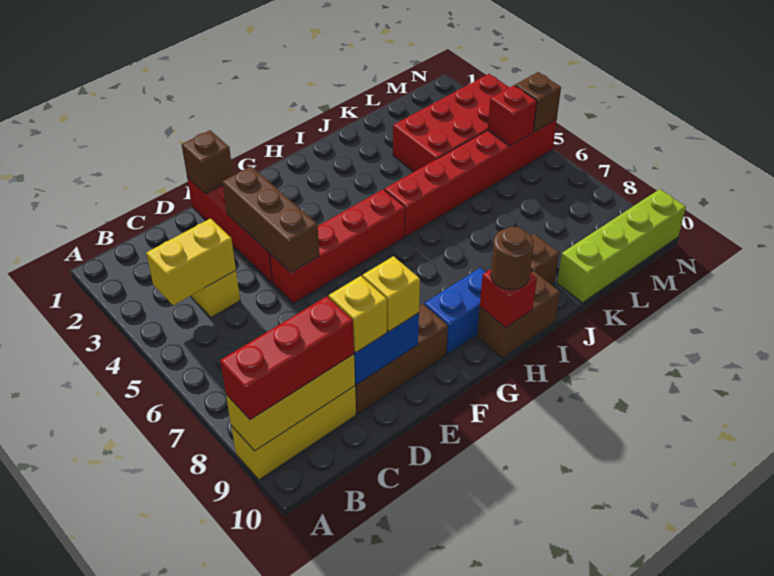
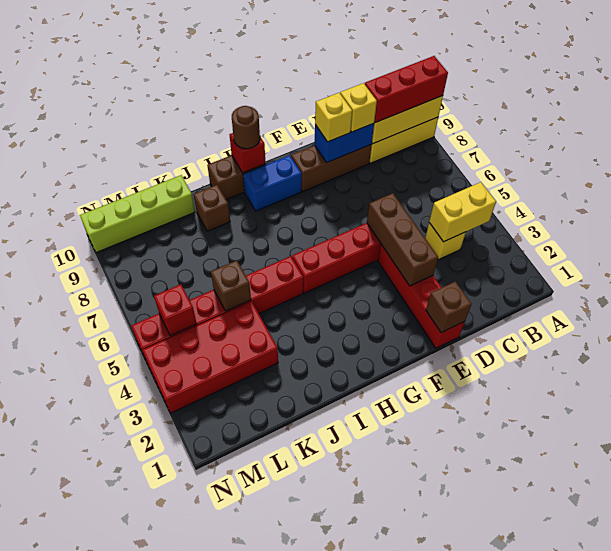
brown 1x1 brick [515,72,561,132] -> brown 1x1 brick moved to [211,260,251,311]

